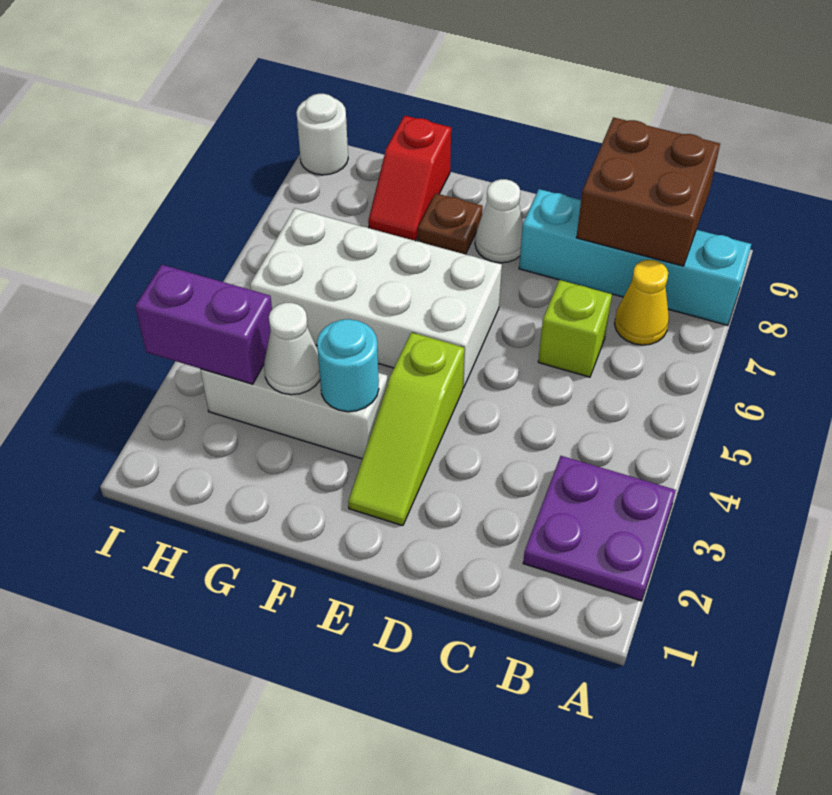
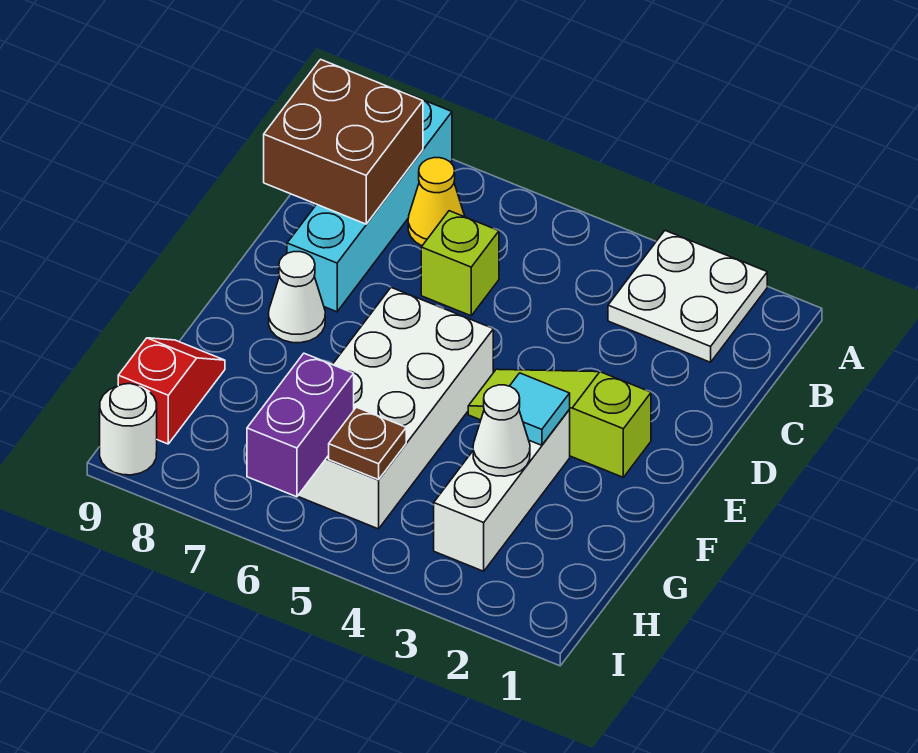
purple 2x2 plate [523,456,676,601] -> white 2x2 plate [608,231,767,362]
lime 1x3 slope [348,332,464,526] -> lime 1x3 slope turned to [468,369,651,477]
cyan 1x1 round brick [317,319,379,412] -> cyan 1x1 tile [510,373,570,445]
brown 1x1 plate [418,193,483,254] -> brown 1x1 plate moved to [329,407,406,480]
red 1x2 slope [368,116,451,241] -> red 1x2 slope turned to [118,338,225,444]
purple 1x2 brick [135,265,272,384] -> purple 1x2 brick moved to [247,353,354,497]

